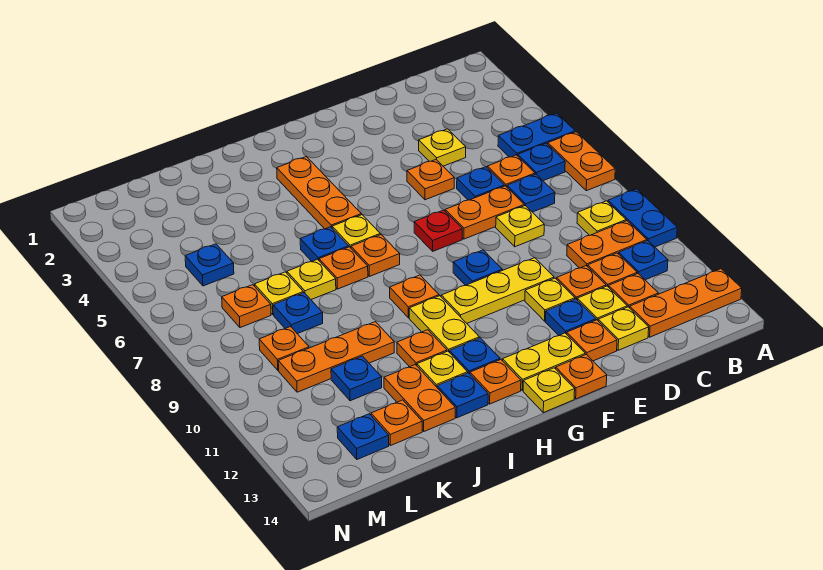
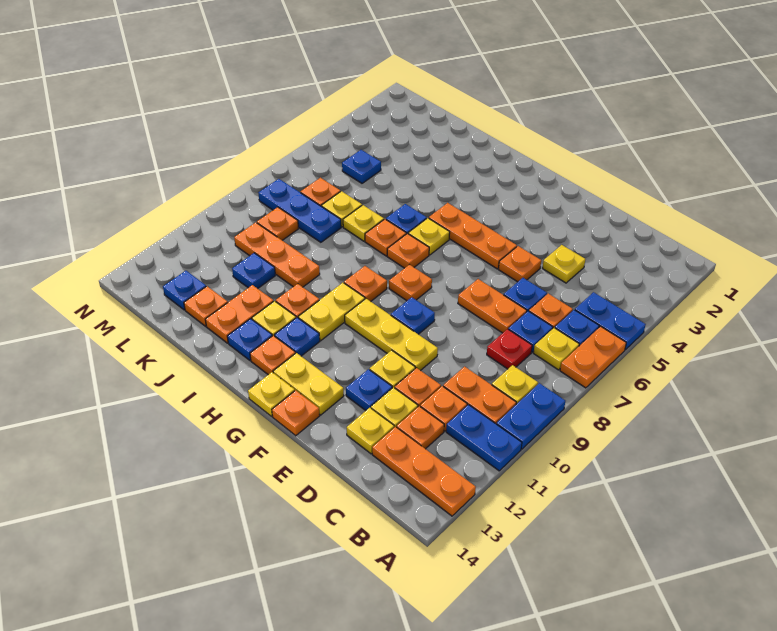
blue 1x1 plate [619,241,668,280] -> blue 1x2 plate [446,405,522,471]
yellow 1x1 plate [496,206,544,247] -> yellow 1x1 plate moved to [534,328,579,370]
orange 1x1 plate [567,320,617,361] -> orange 1x1 plate moved to [389,264,432,301]
red 1x1 plate [414,210,462,251] -> red 1x1 plate moved to [487,329,532,369]
orange 1x3 plate [277,156,361,229] -> orange 1x3 plate turned to [429,203,517,269]
blue 1x1 plate [273,293,323,334] -> blue 1x3 plate [258,179,341,242]

